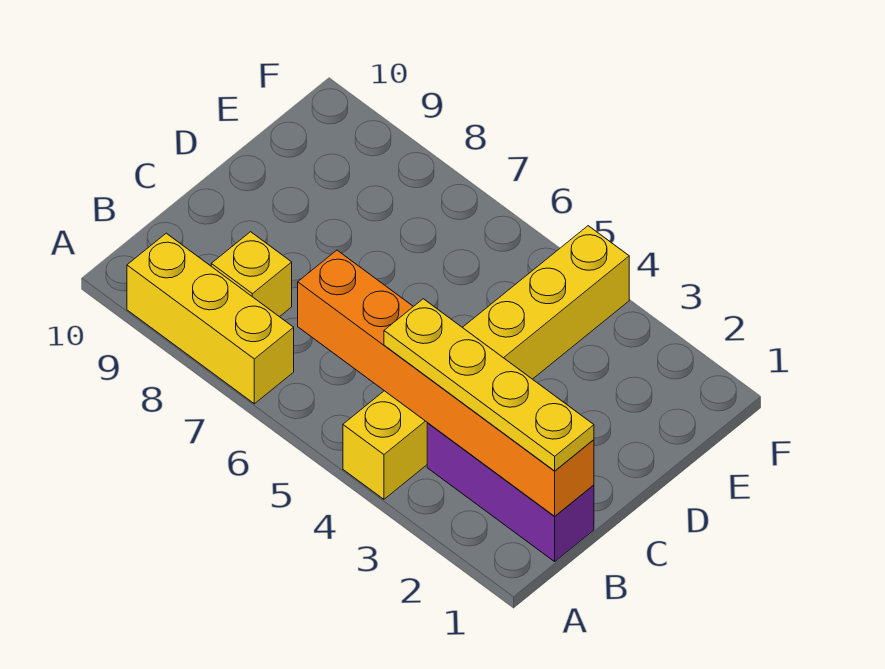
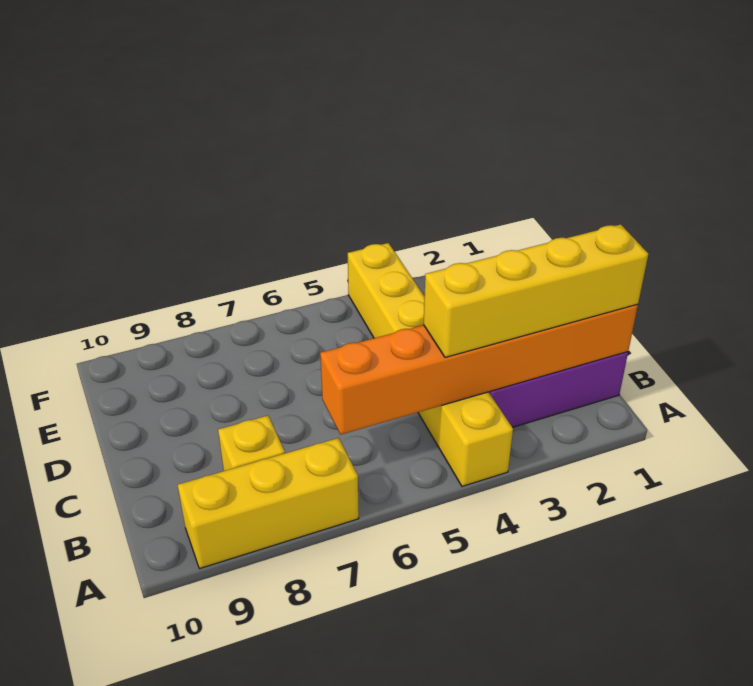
yellow 1x4 plate [384,299,594,471] -> yellow 1x4 brick [423,224,648,357]

